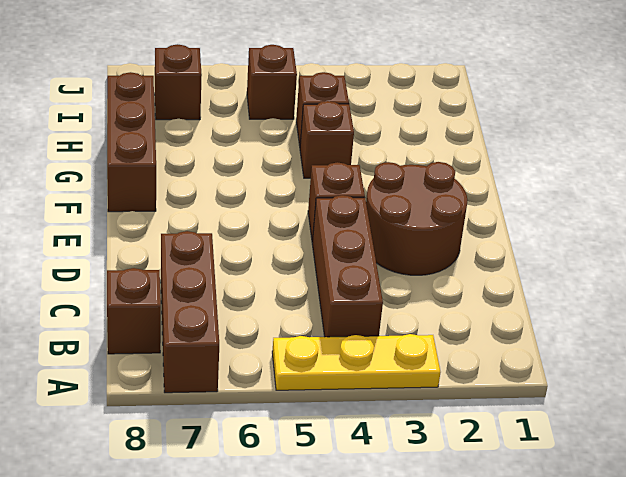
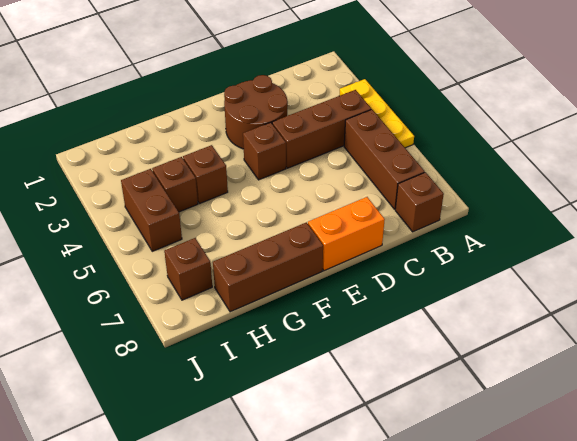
brown 1x3 brick [161,231,219,393] -> brown 1x3 brick turned to [344,109,425,209]
none -> orange 1x2 brick [308,197,385,271]
brown 1x1 brick [247,45,297,119] -> brown 1x2 brick [121,169,182,251]

